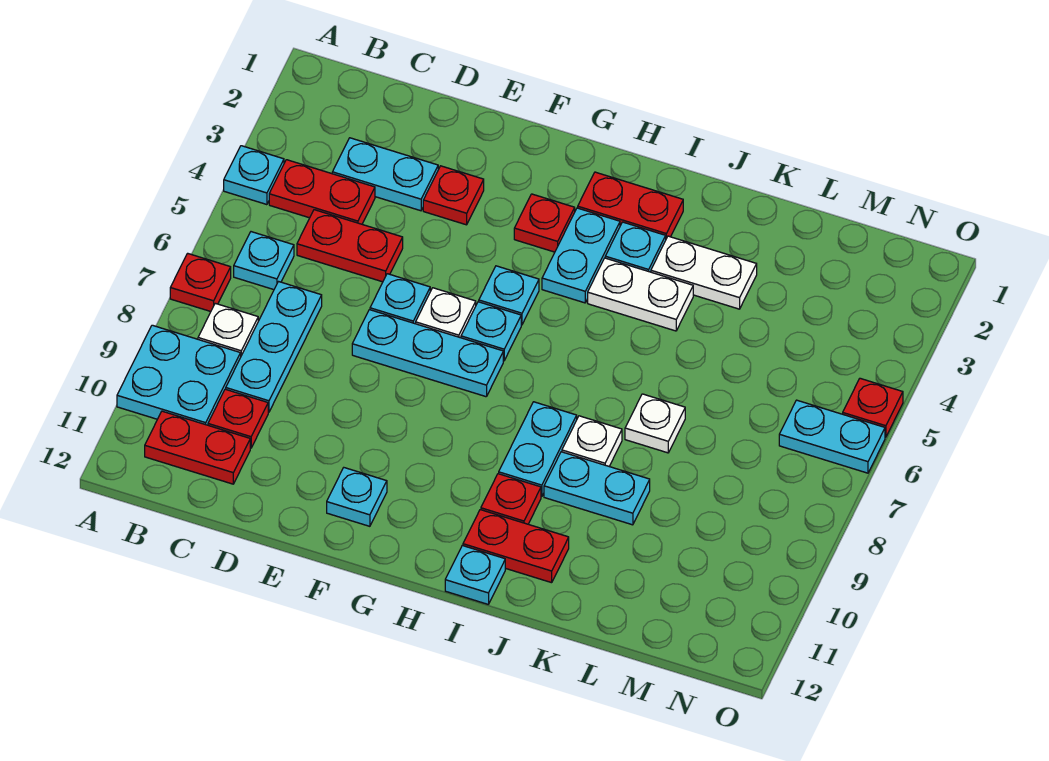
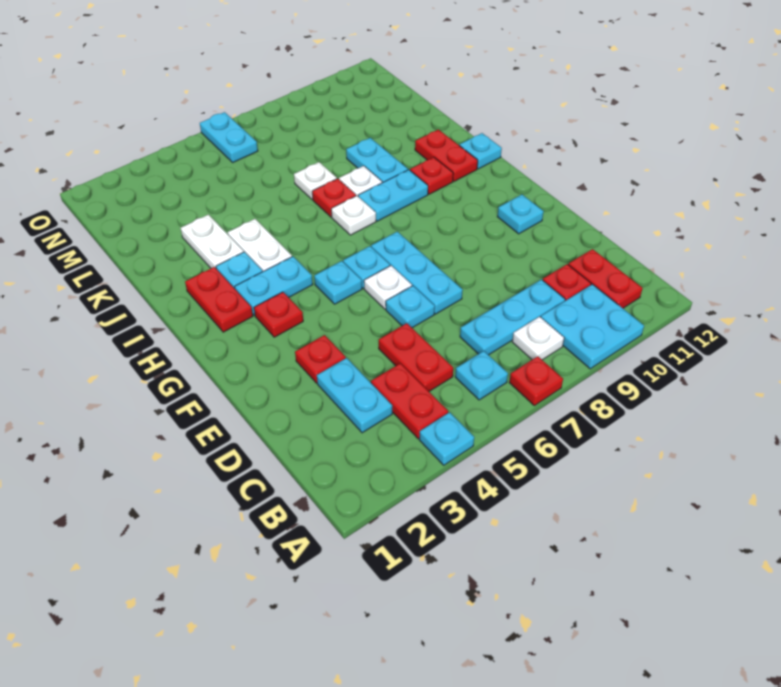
none -> white 1x1 plate [331,196,376,235]
red 1x1 plate [843,378,903,437] -> red 1x1 plate moved to [312,179,356,217]

